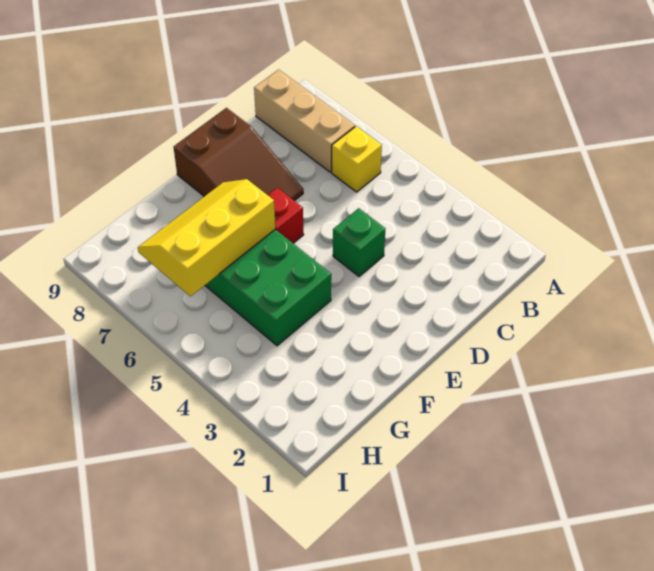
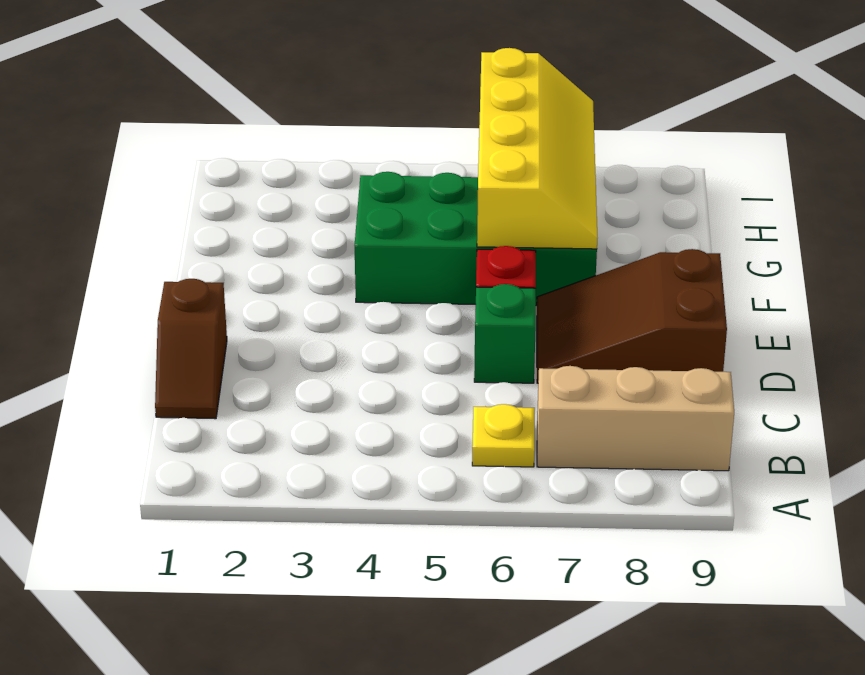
yellow 1x1 brick [332,126,382,192] -> yellow 1x1 plate [472,404,535,467]
none -> brown 1x2 slope [155,279,227,419]
green 1x1 brick [333,208,385,277] -> green 1x1 brick moved to [474,284,536,383]
yellow 2x3 slope [138,179,275,296] -> yellow 2x4 slope [477,48,597,249]

